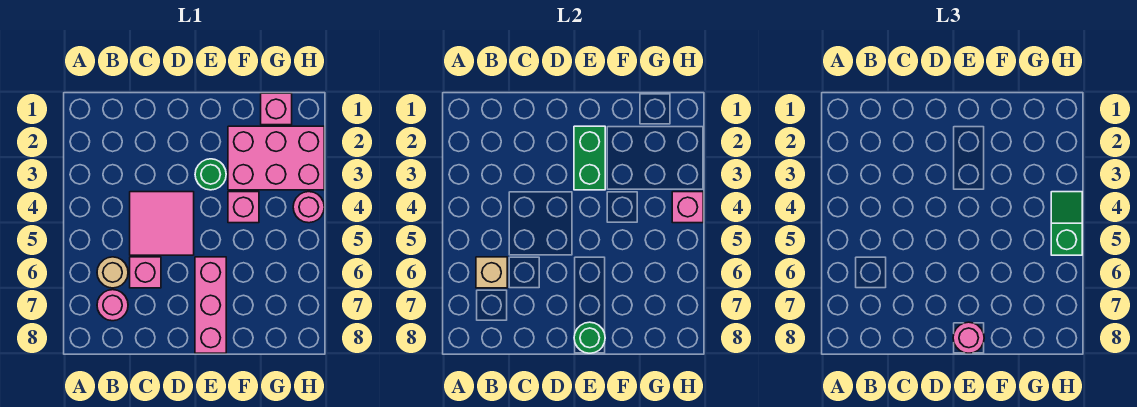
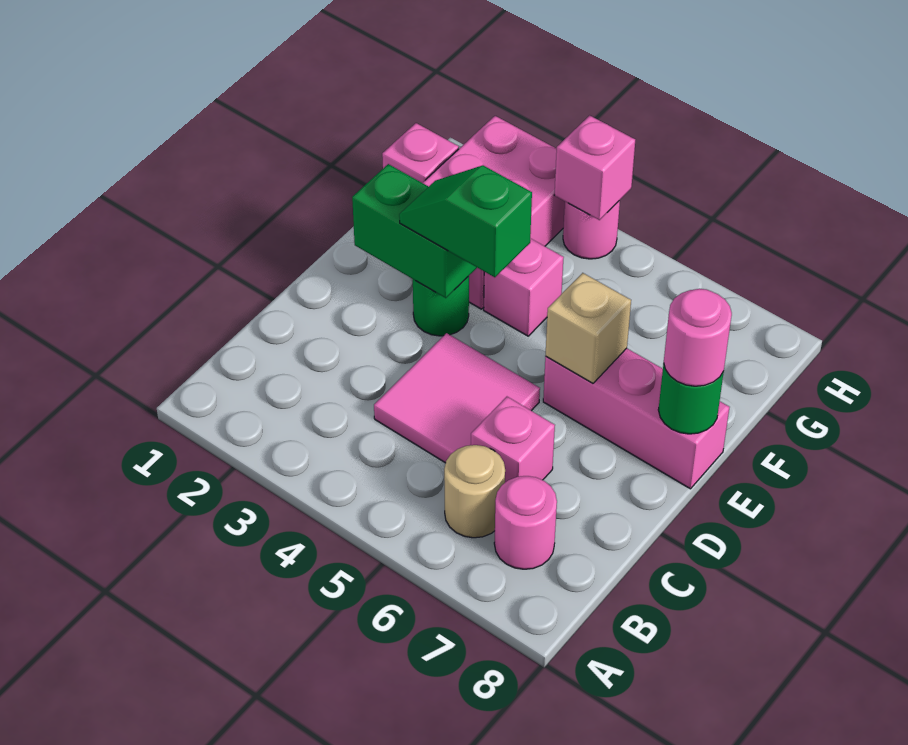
tan 1x1 brick [476,257,507,288] -> tan 1x1 brick moved to [545,273,631,383]
green 1x2 slope [1051,192,1082,255] -> green 1x2 slope moved to [399,166,532,277]

